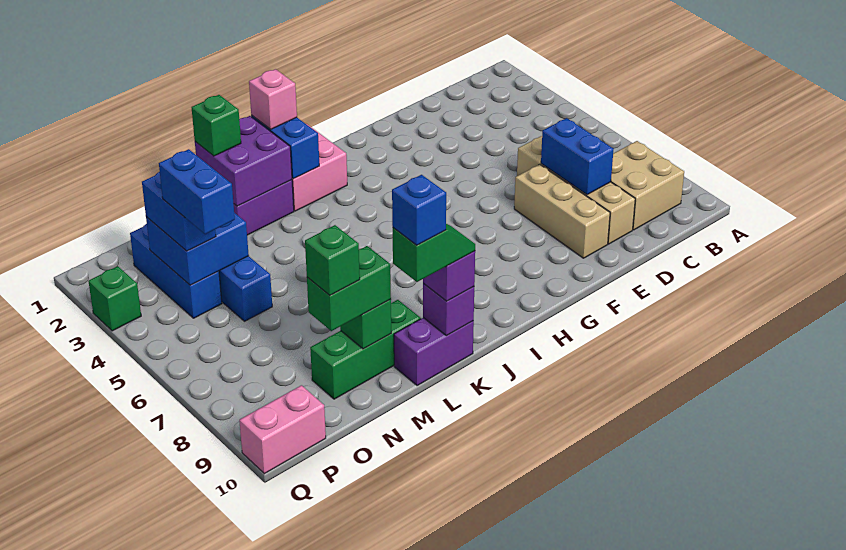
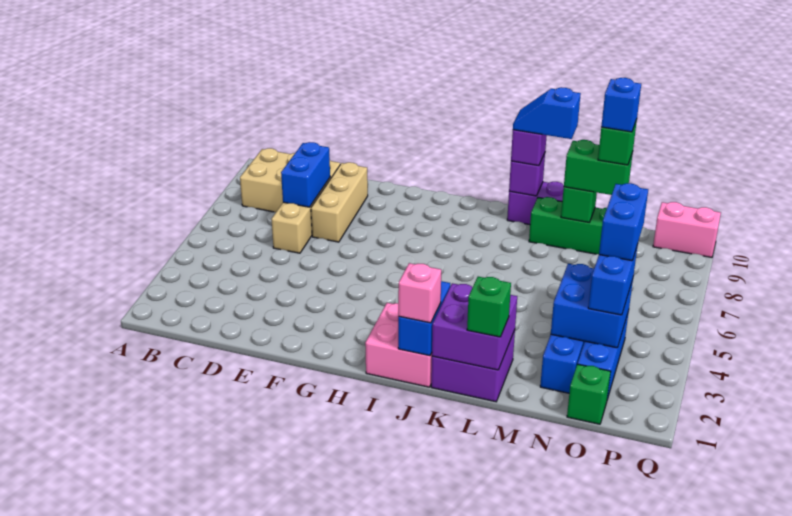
green 1x2 slope [393,224,475,282] -> blue 1x2 slope [513,87,581,139]
blue 1x1 brick [392,175,446,245] -> blue 1x1 brick moved to [601,78,641,132]
green 1x1 brick [88,266,141,331] -> green 1x1 brick moved to [567,364,611,424]

